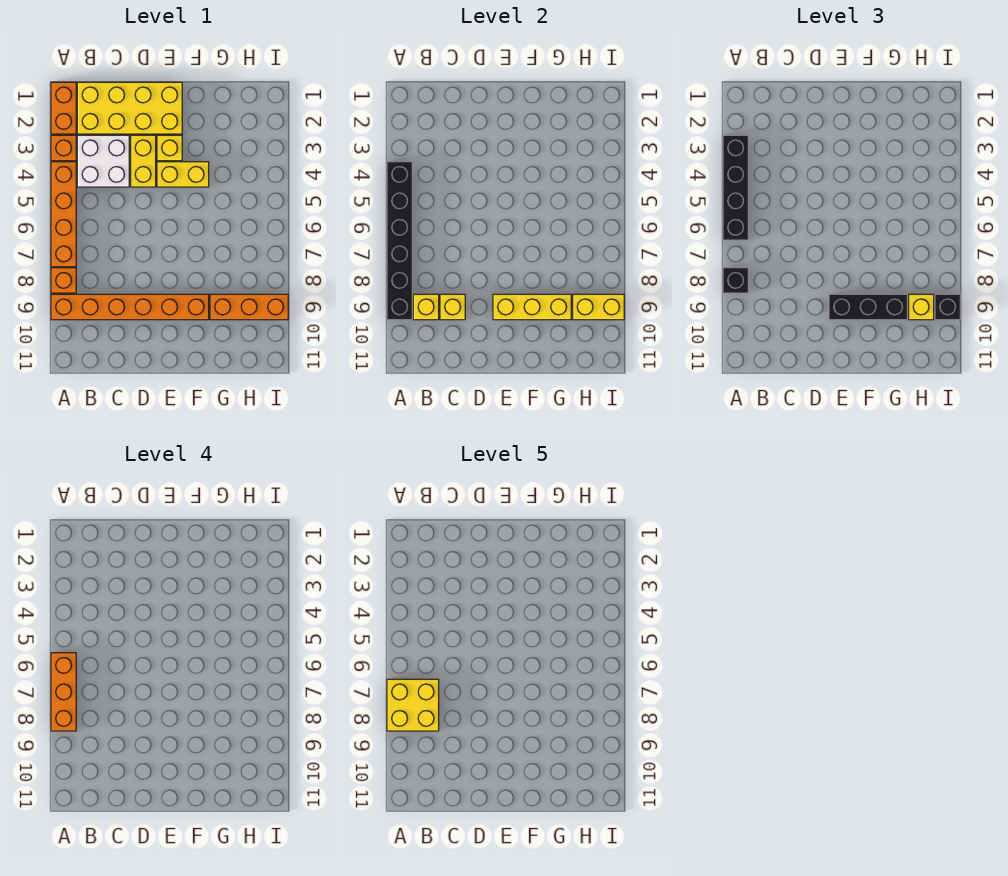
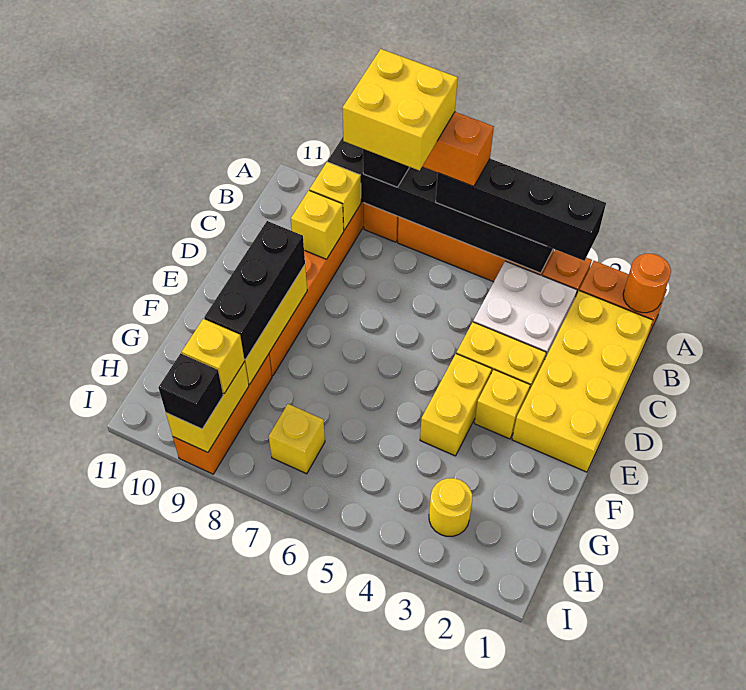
none -> orange 1x1 round brick [623,254,671,313]
none -> yellow 1x1 round brick [429,478,472,536]
none -> yellow 1x1 brick [269,404,325,474]

